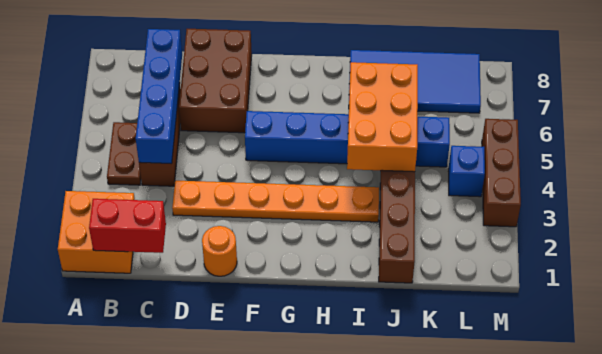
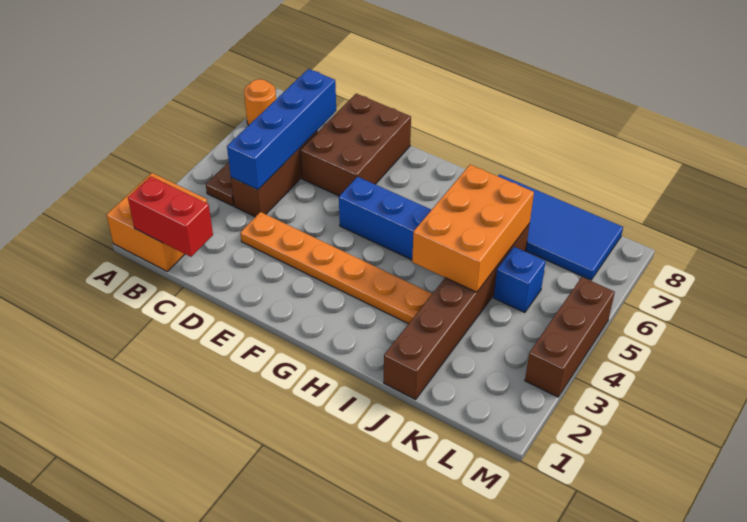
orange 1x1 round brick [202,226,237,276] -> orange 1x1 round brick moved to [244,79,276,125]
blue 1x1 brick [448,146,485,197] -> none

